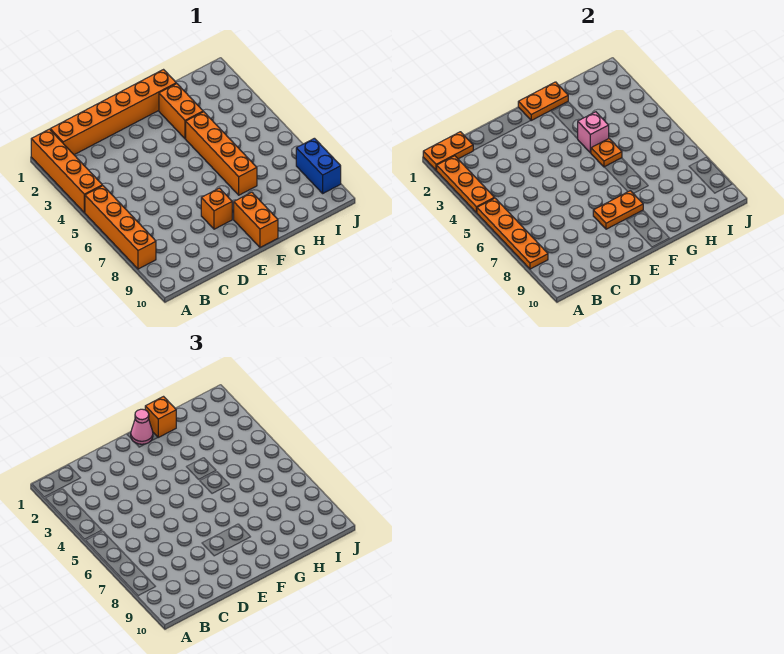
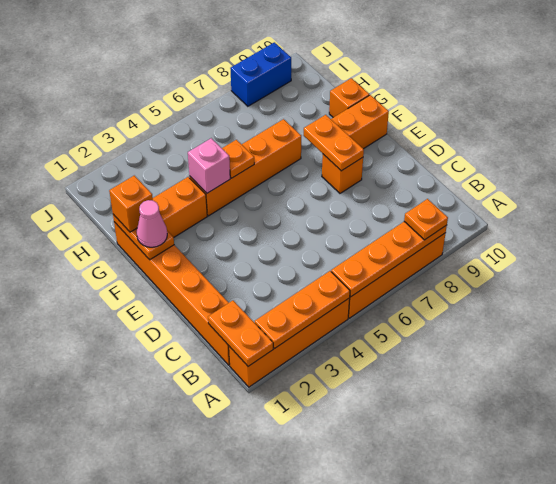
none -> orange 1x1 plate [404,199,448,240]
none -> orange 1x1 brick [329,78,369,118]

